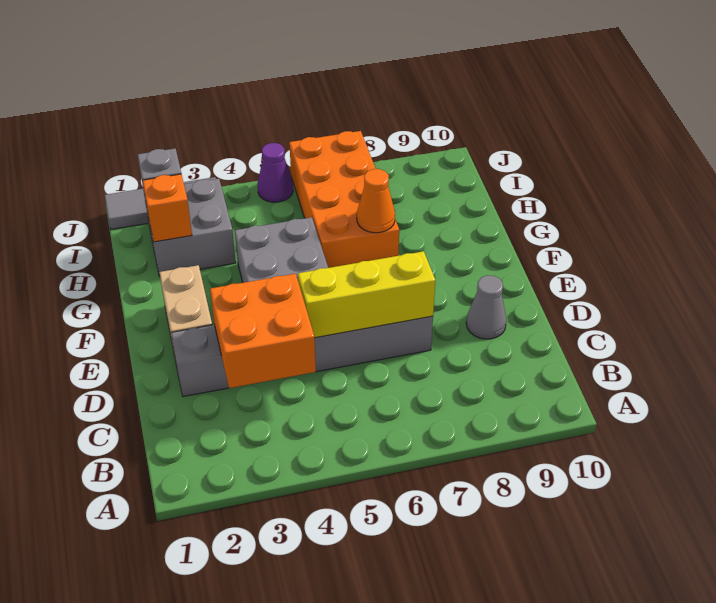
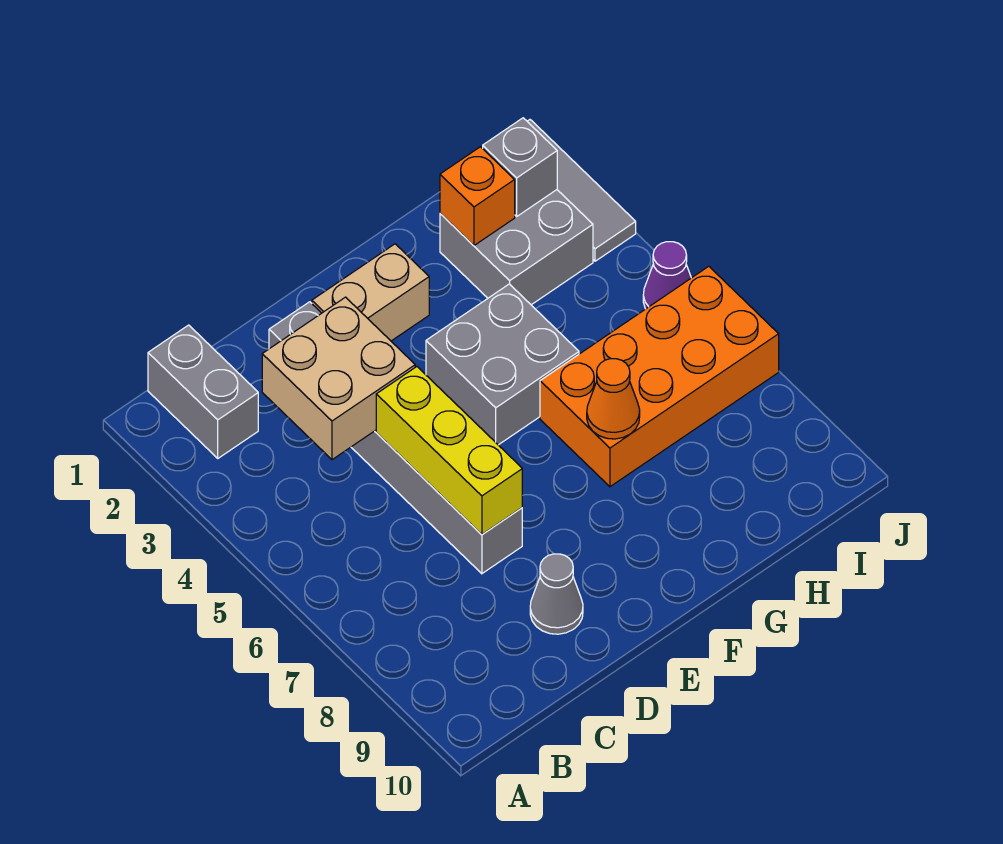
none -> grey 1x2 brick [148,325,258,458]
orange 2x2 brick [210,274,316,388] -> tan 2x2 brick [262,297,415,460]

